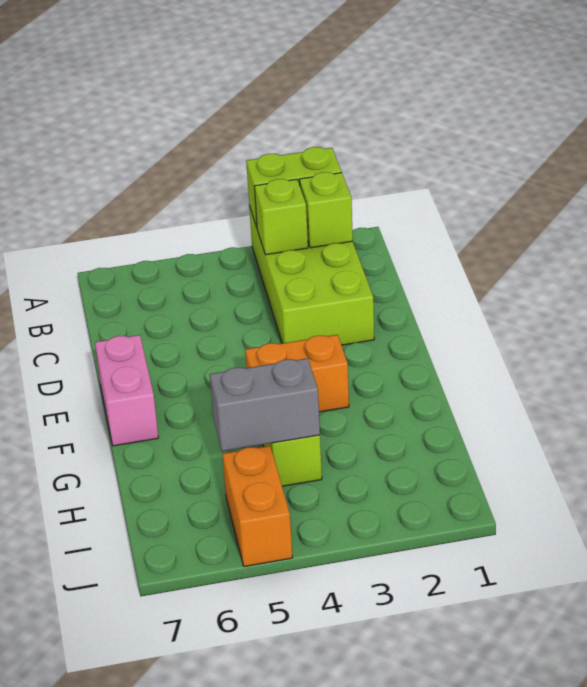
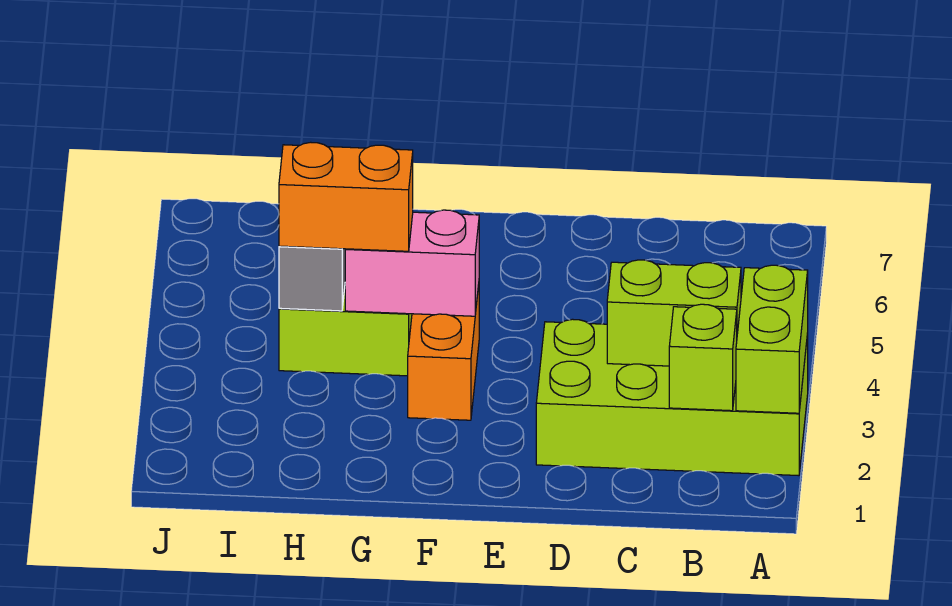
lime 1x1 brick [254,179,308,255] -> lime 1x2 brick [607,260,741,366]
pink 1x2 brick [95,335,158,446] -> pink 1x2 brick moved to [345,210,479,316]
orange 1x2 brick [222,446,292,567] -> orange 1x2 brick moved to [279,142,413,251]

